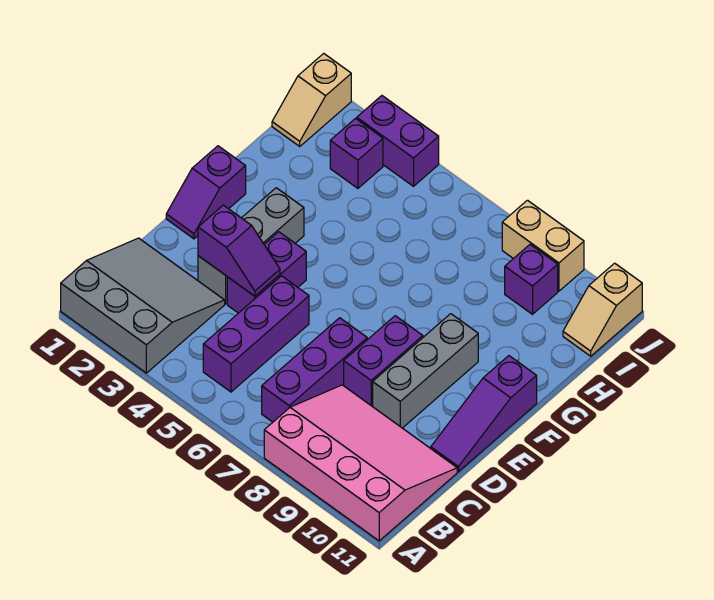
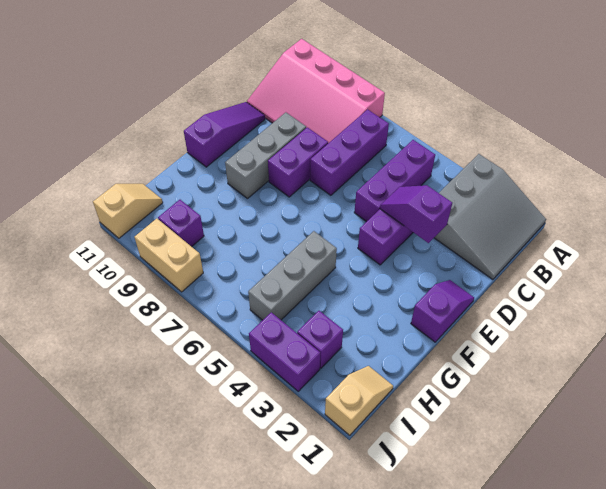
grey 3x3 slope [61,238,225,373] -> grey 3x3 slope turned to [434,154,546,279]
grey 1x3 brick [198,188,304,304] -> grey 1x3 brick moved to [248,231,337,320]

